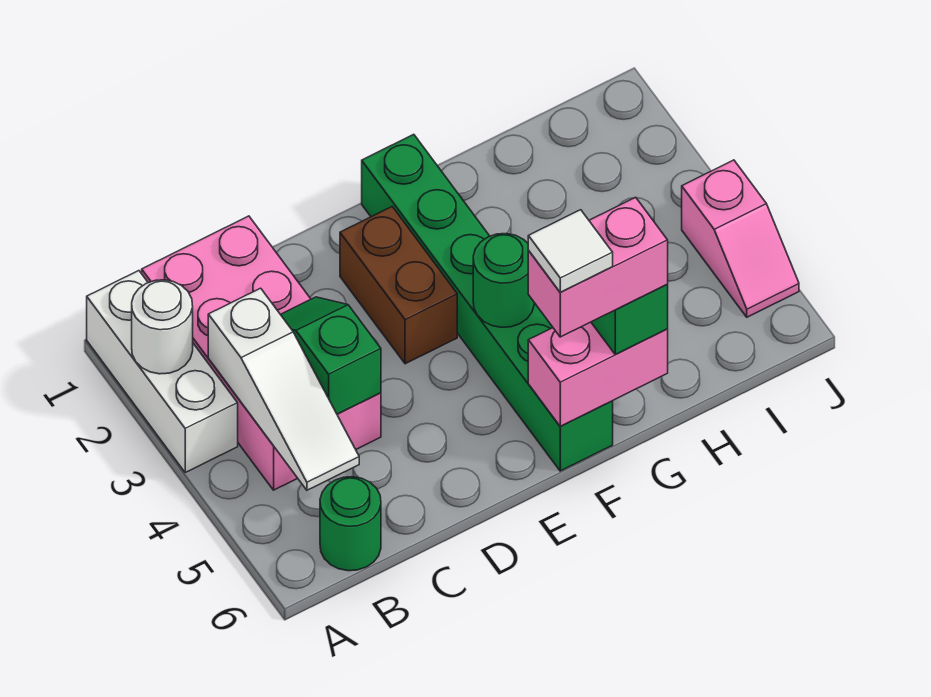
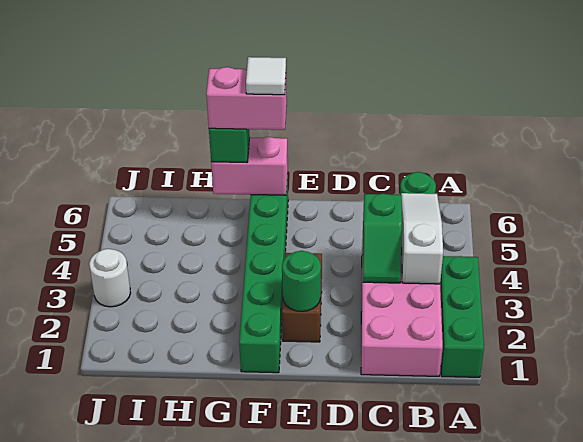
white 1x3 brick [87,271,238,472] -> green 1x3 brick [440,256,484,377]
white 1x1 round brick [132,280,193,374] -> white 1x1 round brick moved to [89,249,130,307]
green 1x1 round brick [473,234,534,327] -> green 1x1 round brick moved to [282,251,321,311]
pink 1x2 slope [682,160,799,317] -> none

